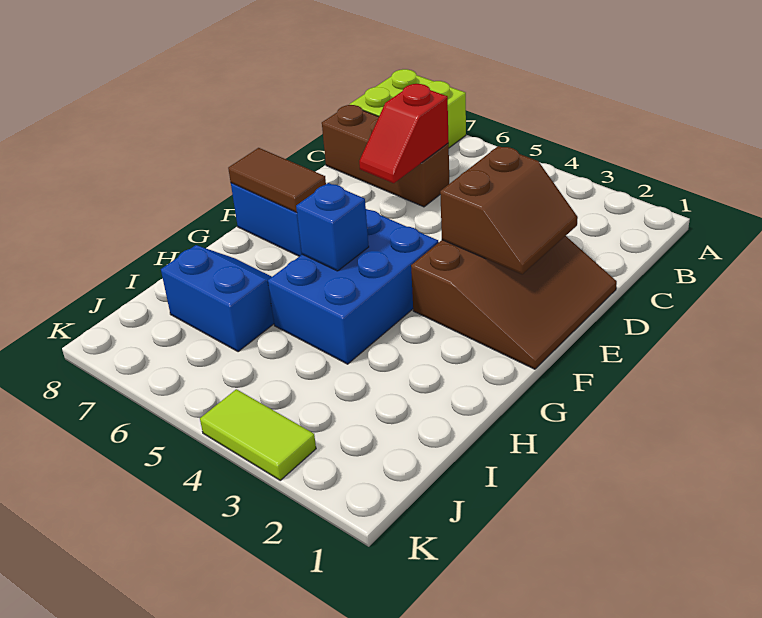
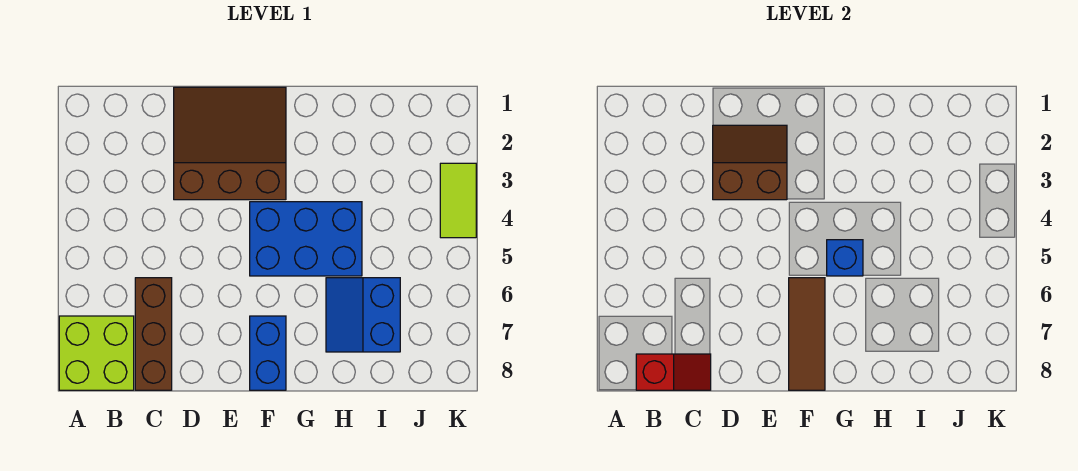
red 1x2 slope [359,84,449,183] -> red 1x2 slope moved to [636,354,711,390]
brown 1x2 tile [228,148,326,212] -> brown 1x3 tile [789,278,825,390]

